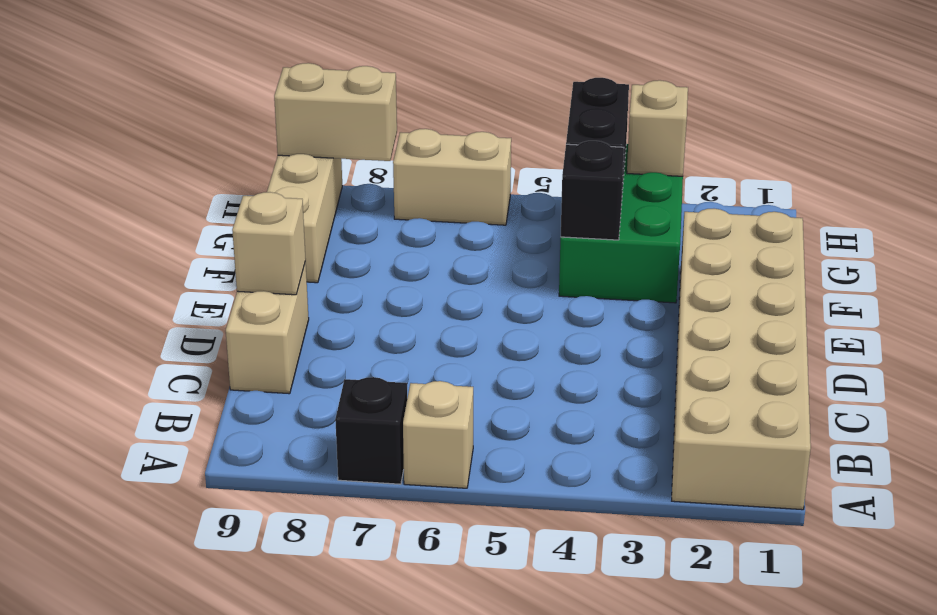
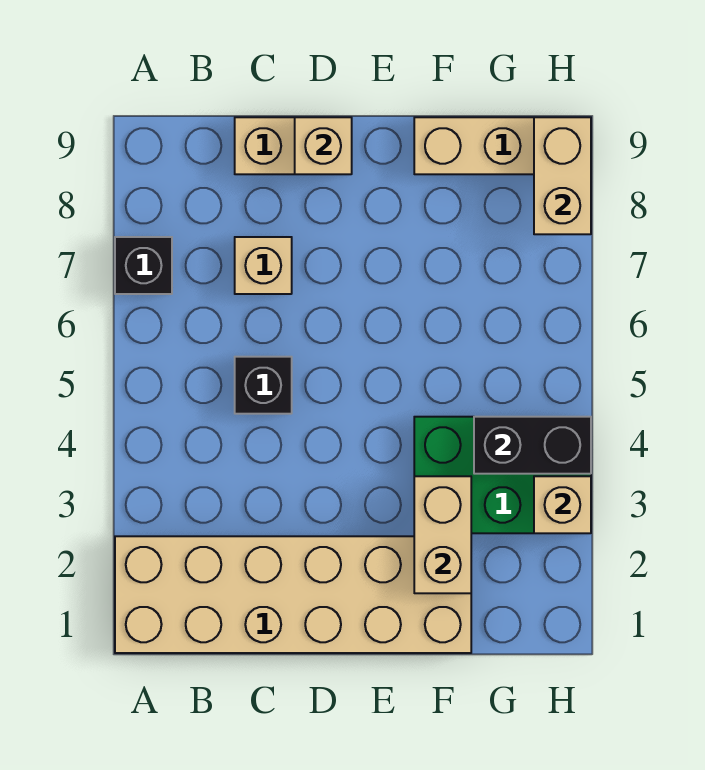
tan 1x1 brick [403,381,473,488] -> tan 1x1 brick moved to [235,237,292,294]
black 1x1 brick [561,141,624,240] -> black 1x1 brick moved to [235,357,292,414]
tan 1x2 brick [393,129,511,225] -> tan 1x2 brick moved to [414,476,471,593]

